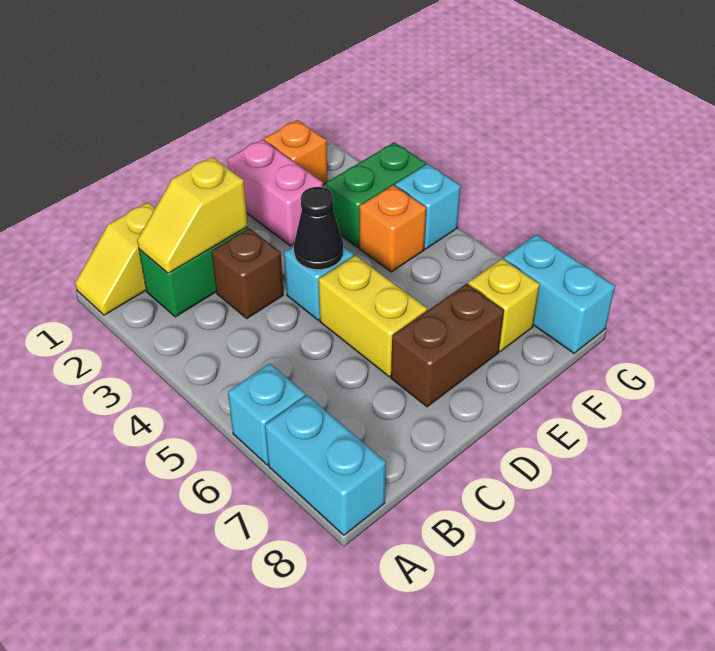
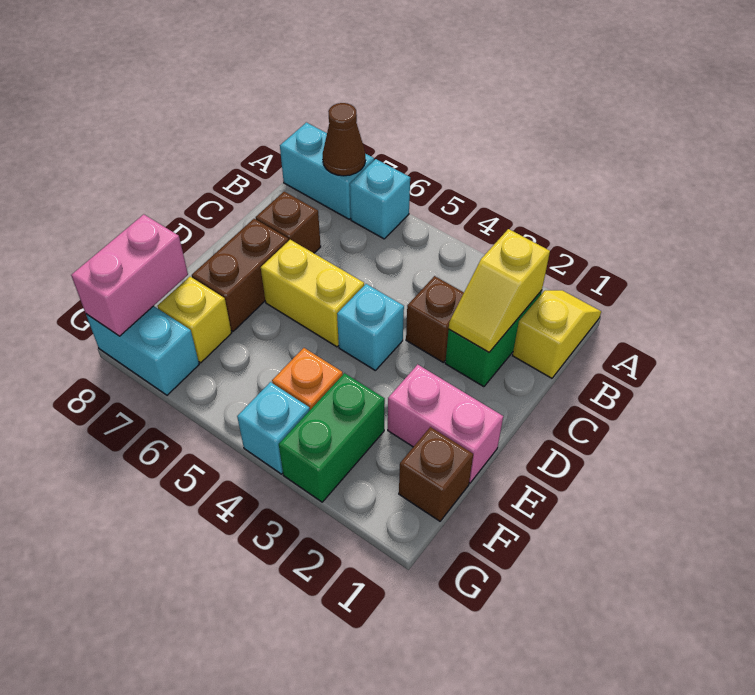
none -> brown 1x1 cone [323,103,366,176]
yellow 1x2 slope [137,157,248,273] -> yellow 1x2 slope turned to [449,229,550,352]
none -> brown 1x1 brick [256,192,321,253]
black 1x1 cone [294,187,343,270] -> none
orange 1x1 brick [264,120,328,185] -> brown 1x1 brick [399,427,473,521]
none -> pink 1x2 brick [71,214,188,336]

